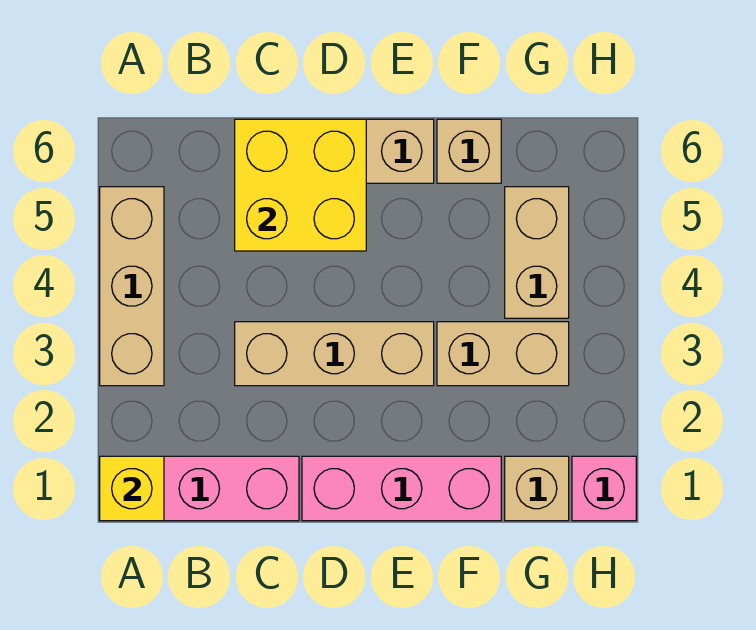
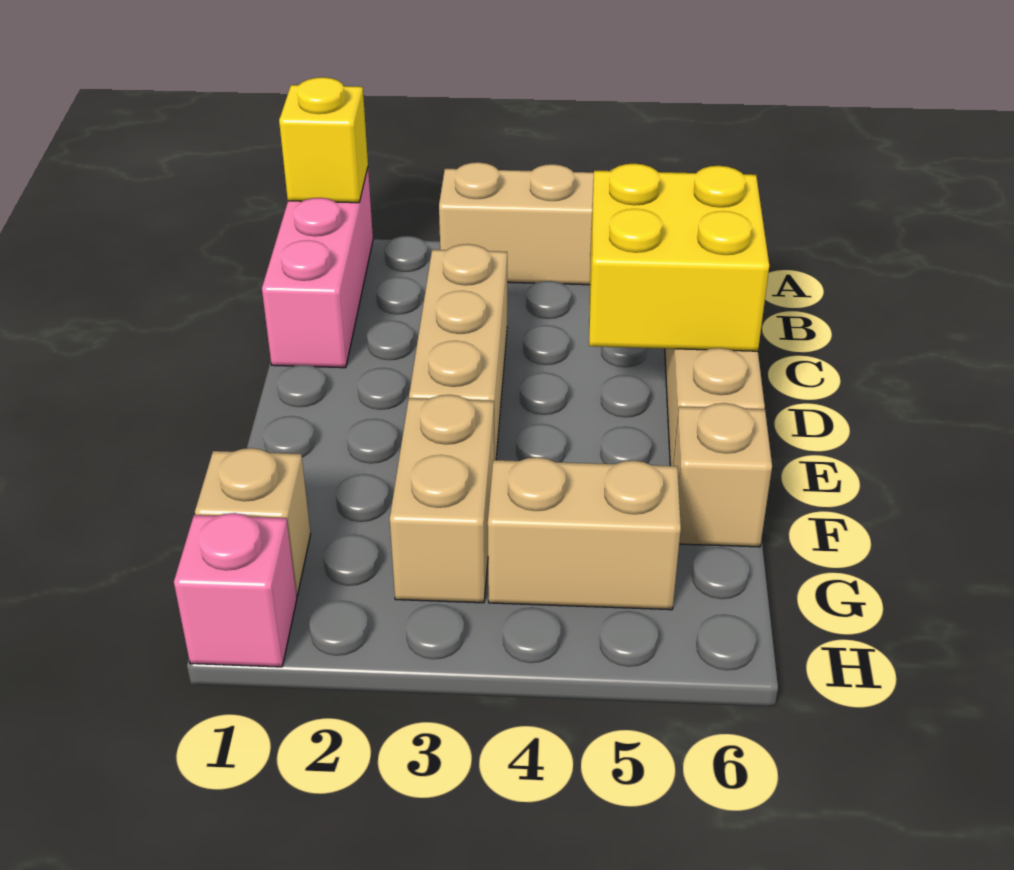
pink 1x3 brick [302,456,501,521] -> none

